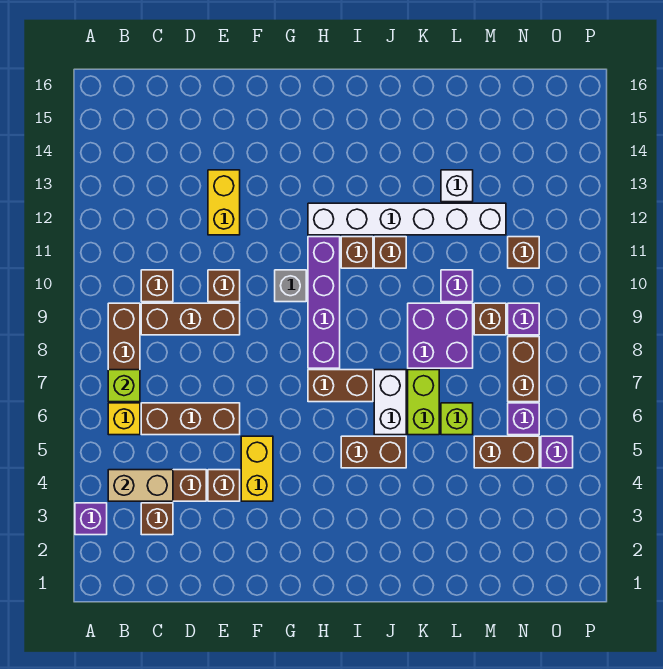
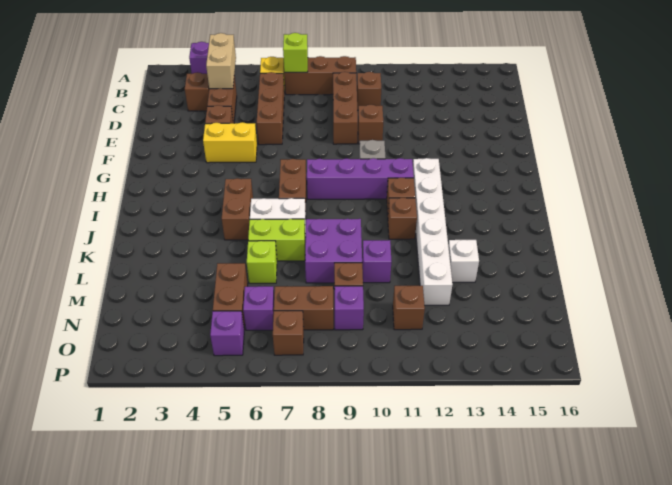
yellow 1x2 brick [208,170,240,235] -> none
none -> brown 1x1 brick [273,311,304,355]

